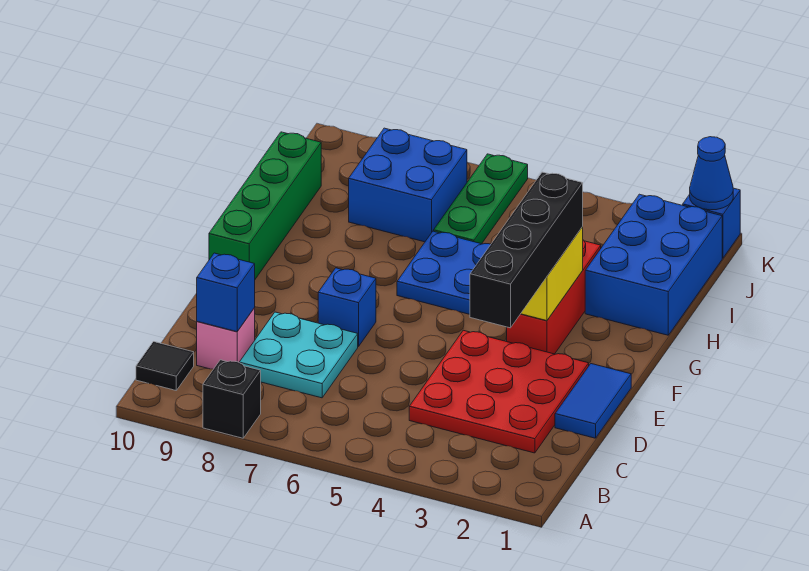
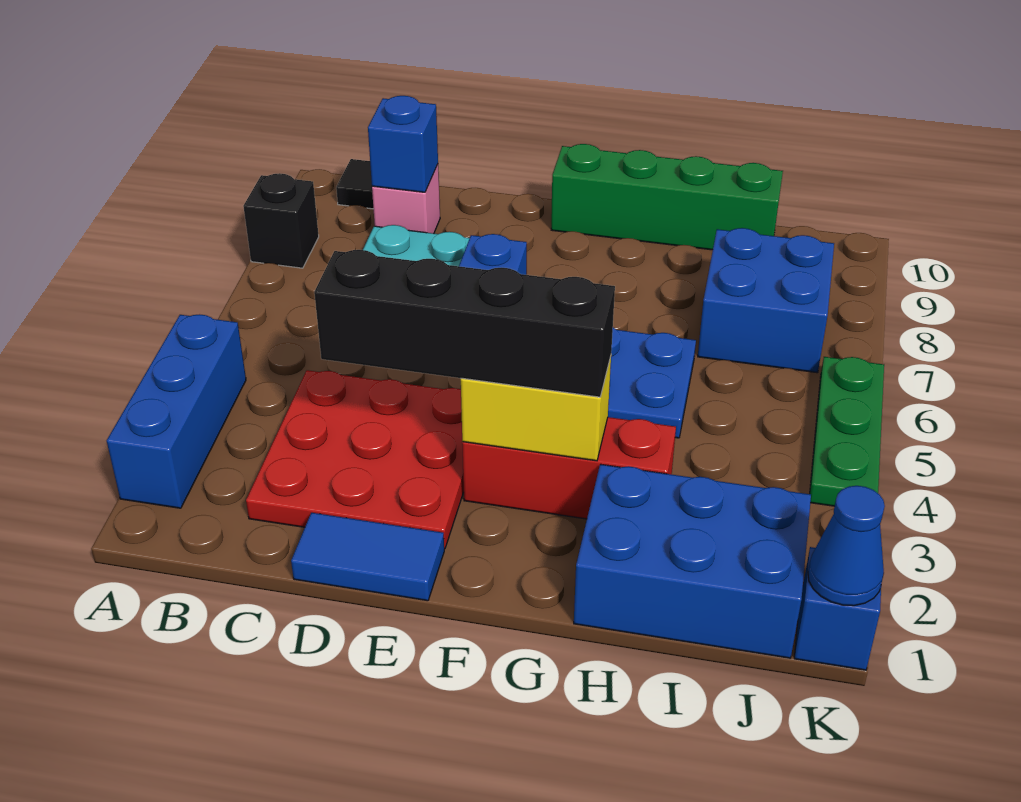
none -> blue 1x3 brick [107,314,246,508]
green 1x3 plate [434,154,528,244] -> green 1x3 plate turned to [810,357,884,506]

